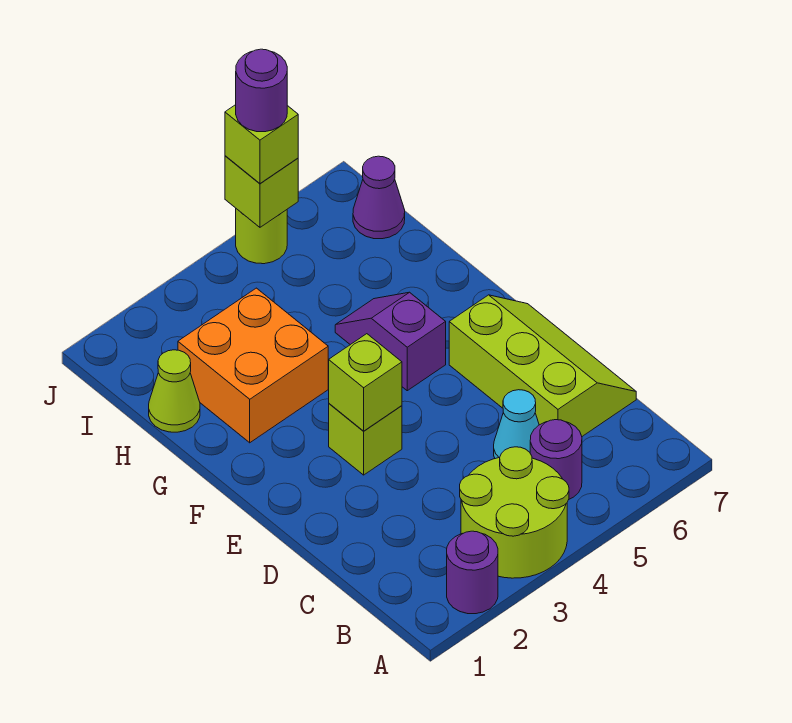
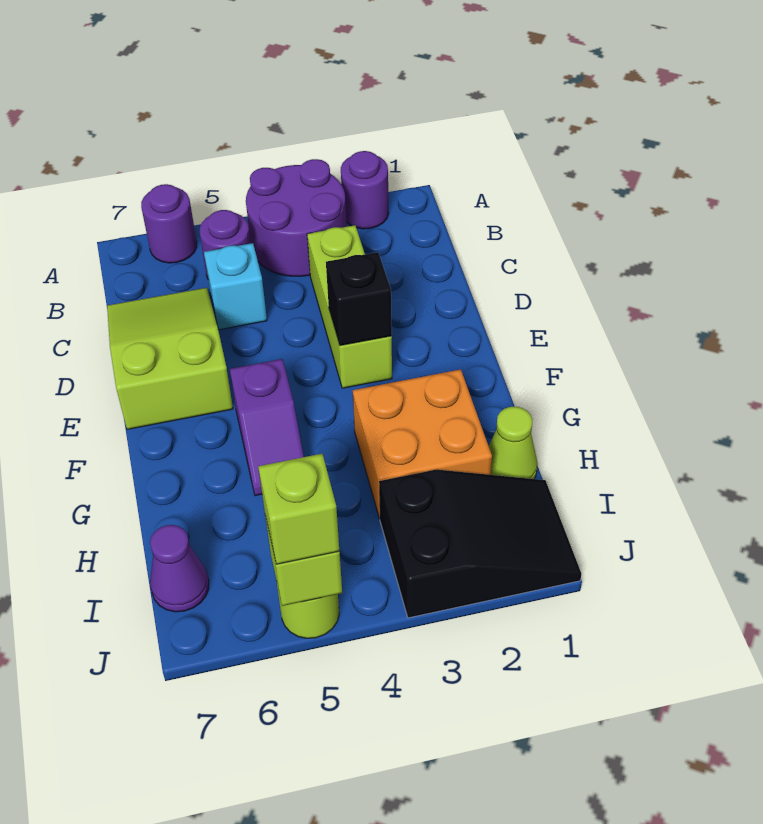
lime 2x2 round brick [460,447,569,578] -> purple 2x2 round brick [246,159,347,276]
cyan 1x1 cone [494,390,539,459] -> cyan 1x1 brick [204,243,267,330]
lime 2x3 slope [449,295,636,436] -> lime 2x3 slope turned to [107,288,233,429]
lime 1x1 brick [329,404,402,475] -> lime 1x3 brick [307,225,392,388]
lime 1x1 brick [328,334,402,431] -> black 1x1 brick [326,252,392,346]
none -> black 2x3 slope [379,470,581,618]
purple 1x1 round brick [236,49,287,132] -> purple 1x1 round brick moved to [141,184,197,263]

